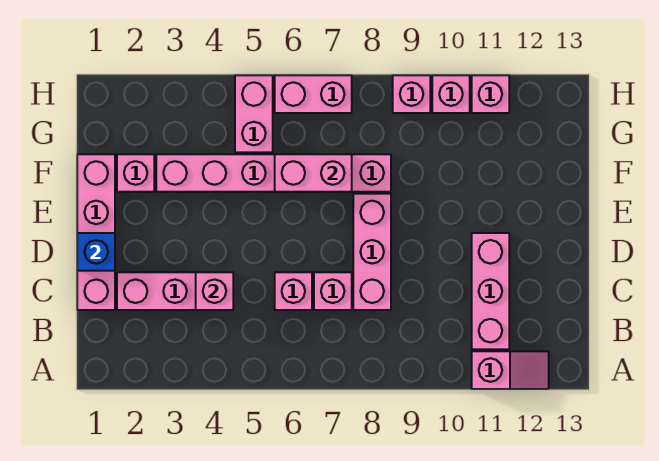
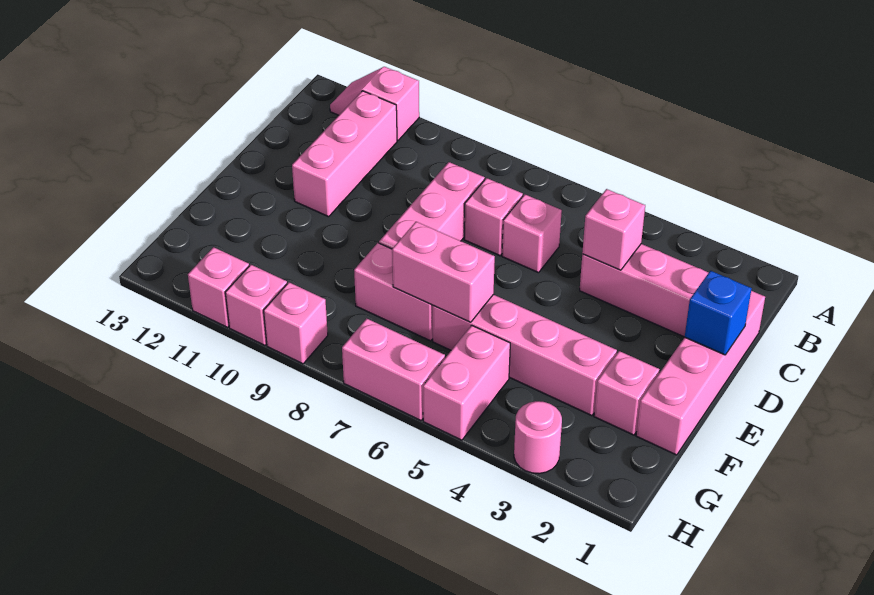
none -> pink 1x1 round brick [514,401,562,474]

